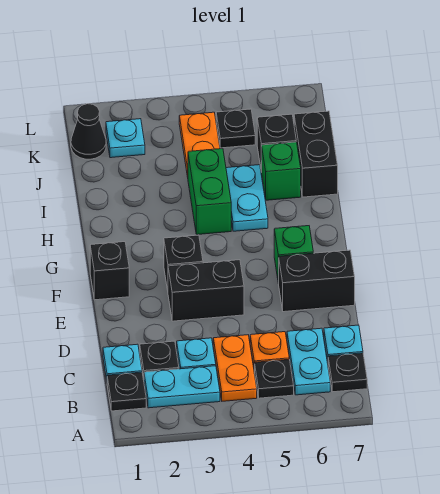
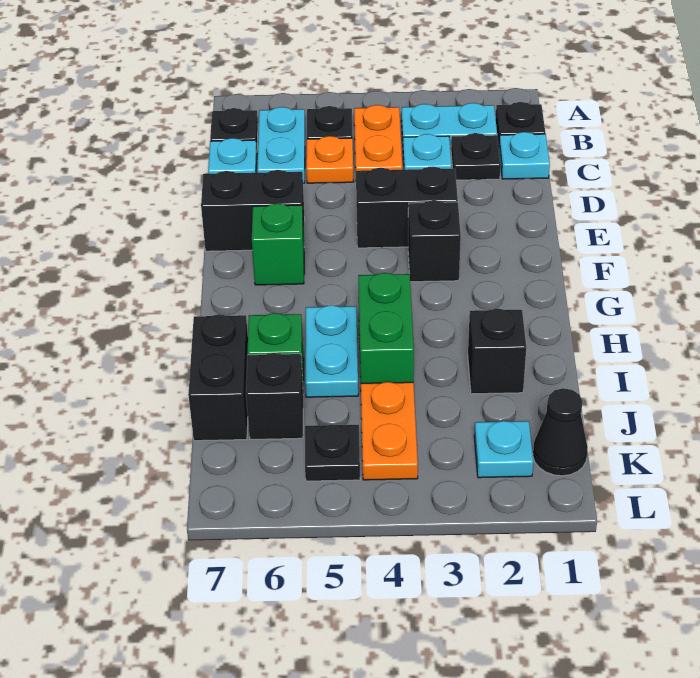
black 1x1 brick [90,242,129,300] -> black 1x1 brick moved to [468,308,526,394]

